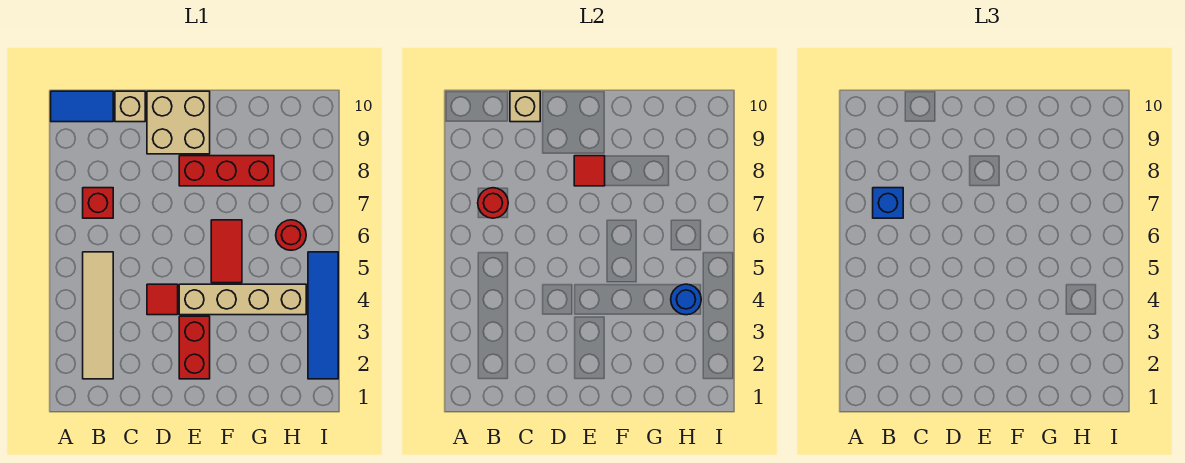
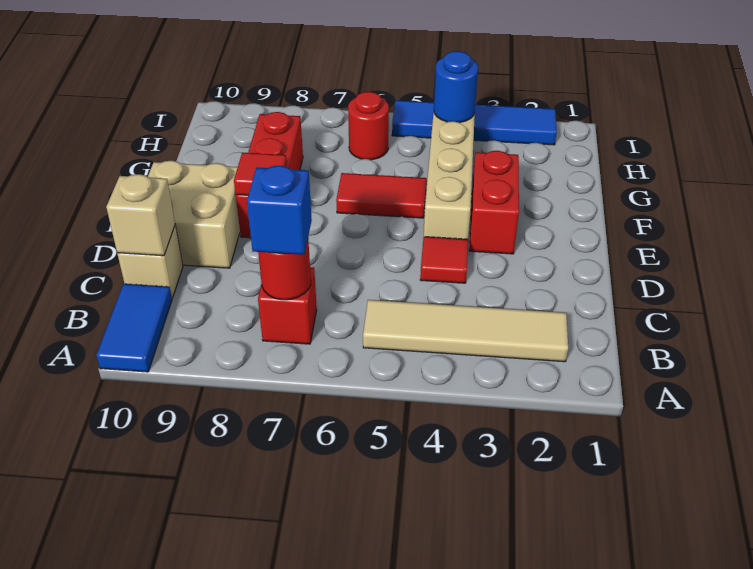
red 1x2 brick [179,316,210,379] -> red 1x2 brick turned to [469,151,519,254]

